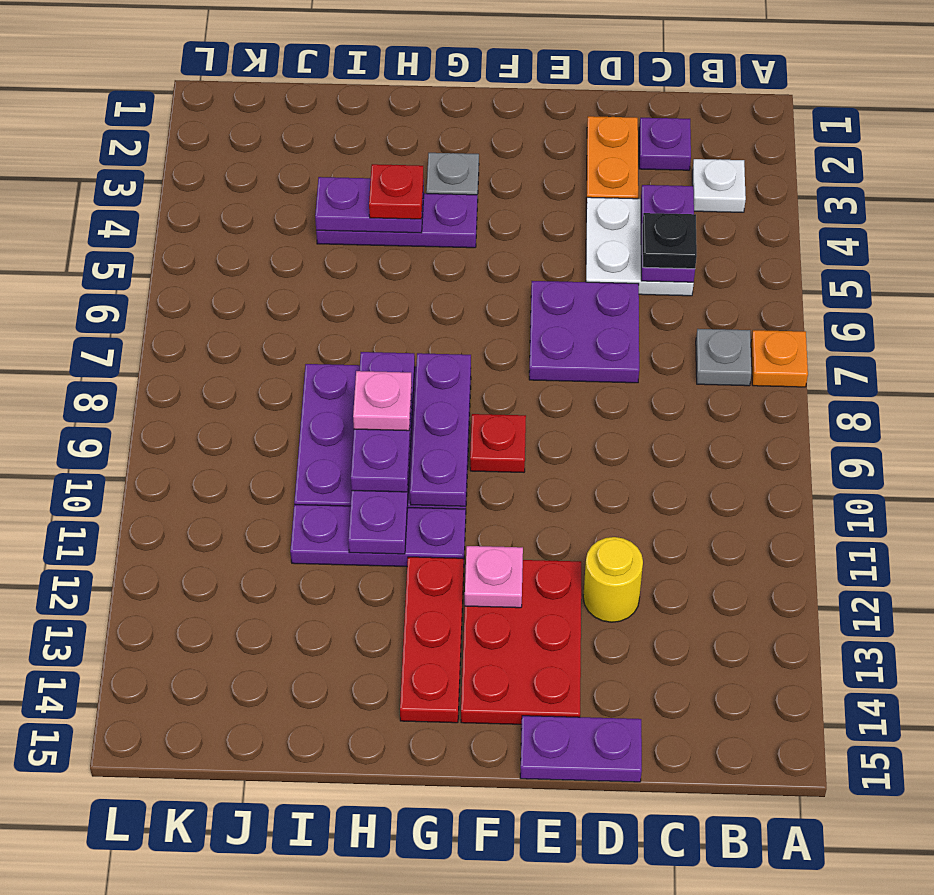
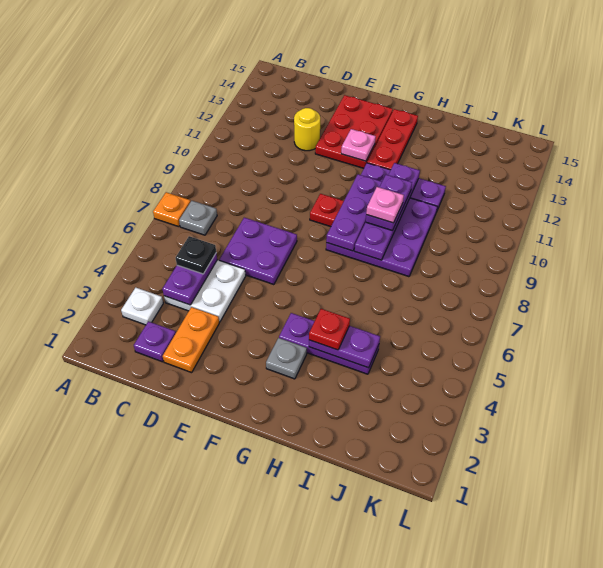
purple 1x2 plate [520,716,642,782] -> none

